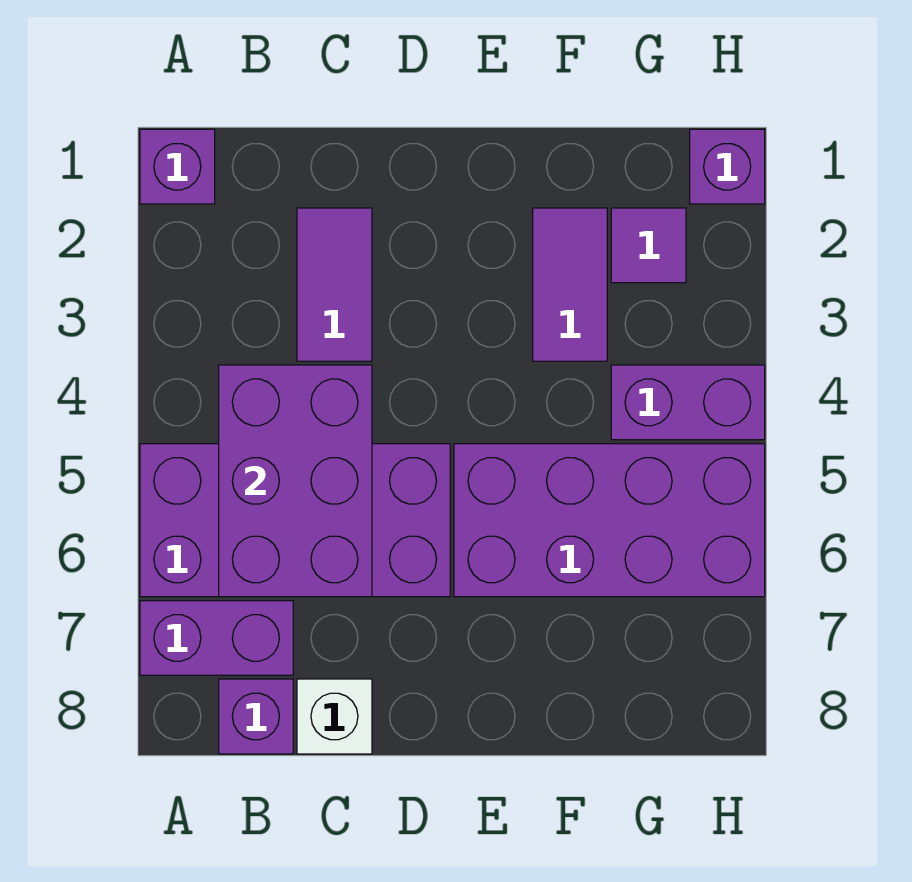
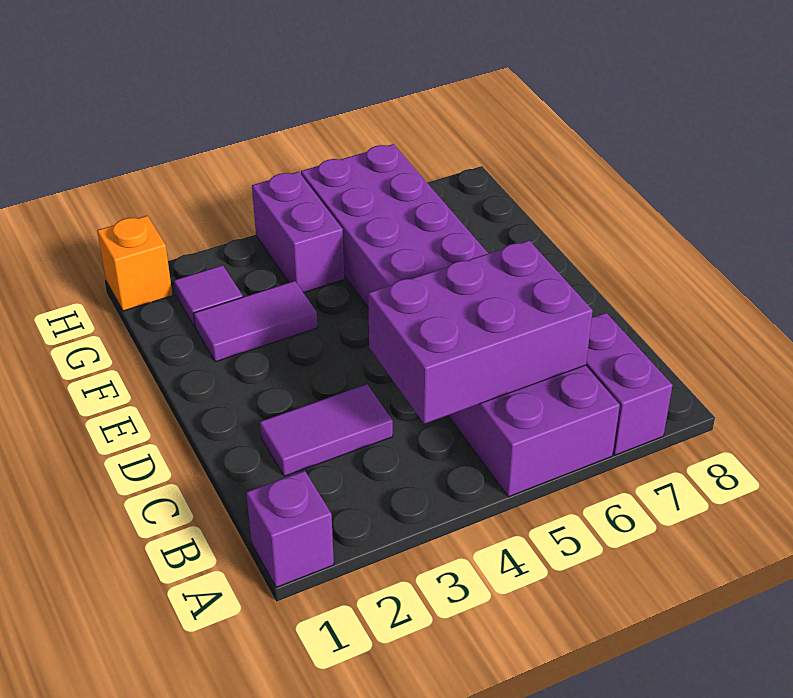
purple 1x1 brick [219,679,293,754] -> none
white 1x1 brick [297,679,372,754] -> none
purple 1x1 brick [690,129,765,204] -> orange 1x1 brick [97,216,172,311]

